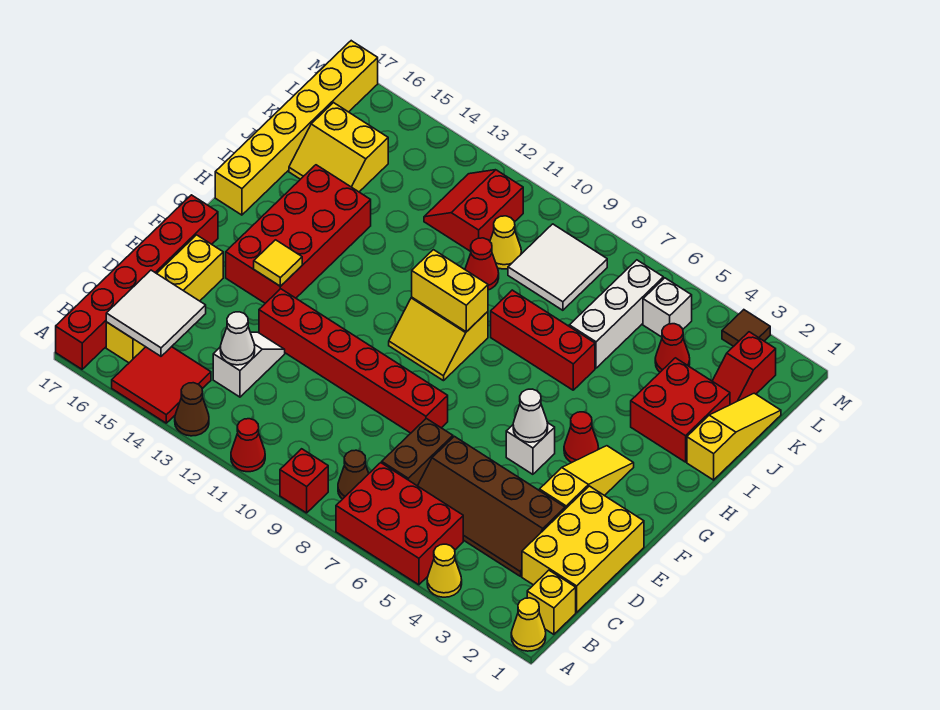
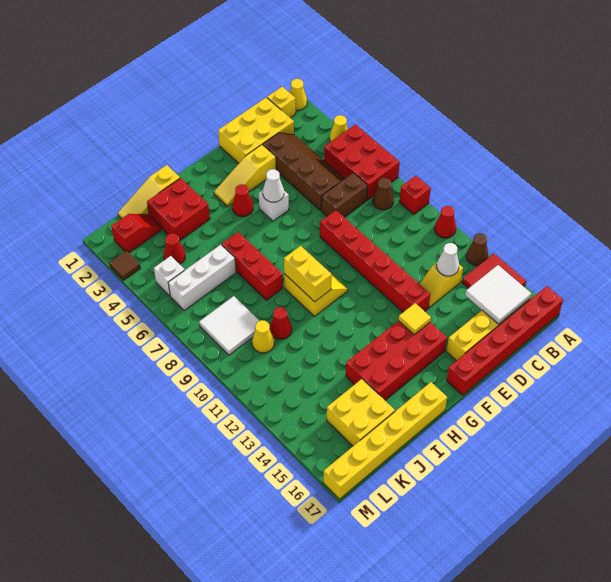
white 1x2 slope [213,332,285,397] -> yellow 1x2 slope [420,263,463,308]
yellow 2x2 slope [289,103,388,192] -> yellow 2x2 brick [327,379,395,446]
red 2x2 slope [424,170,523,252] -> none

